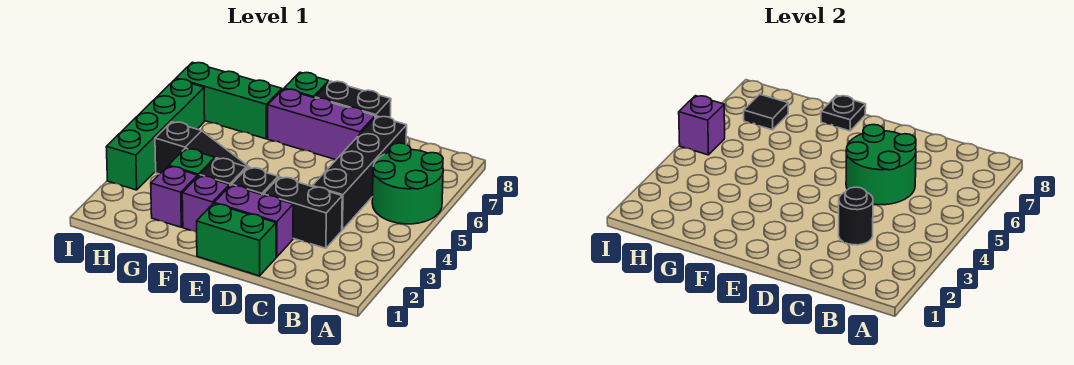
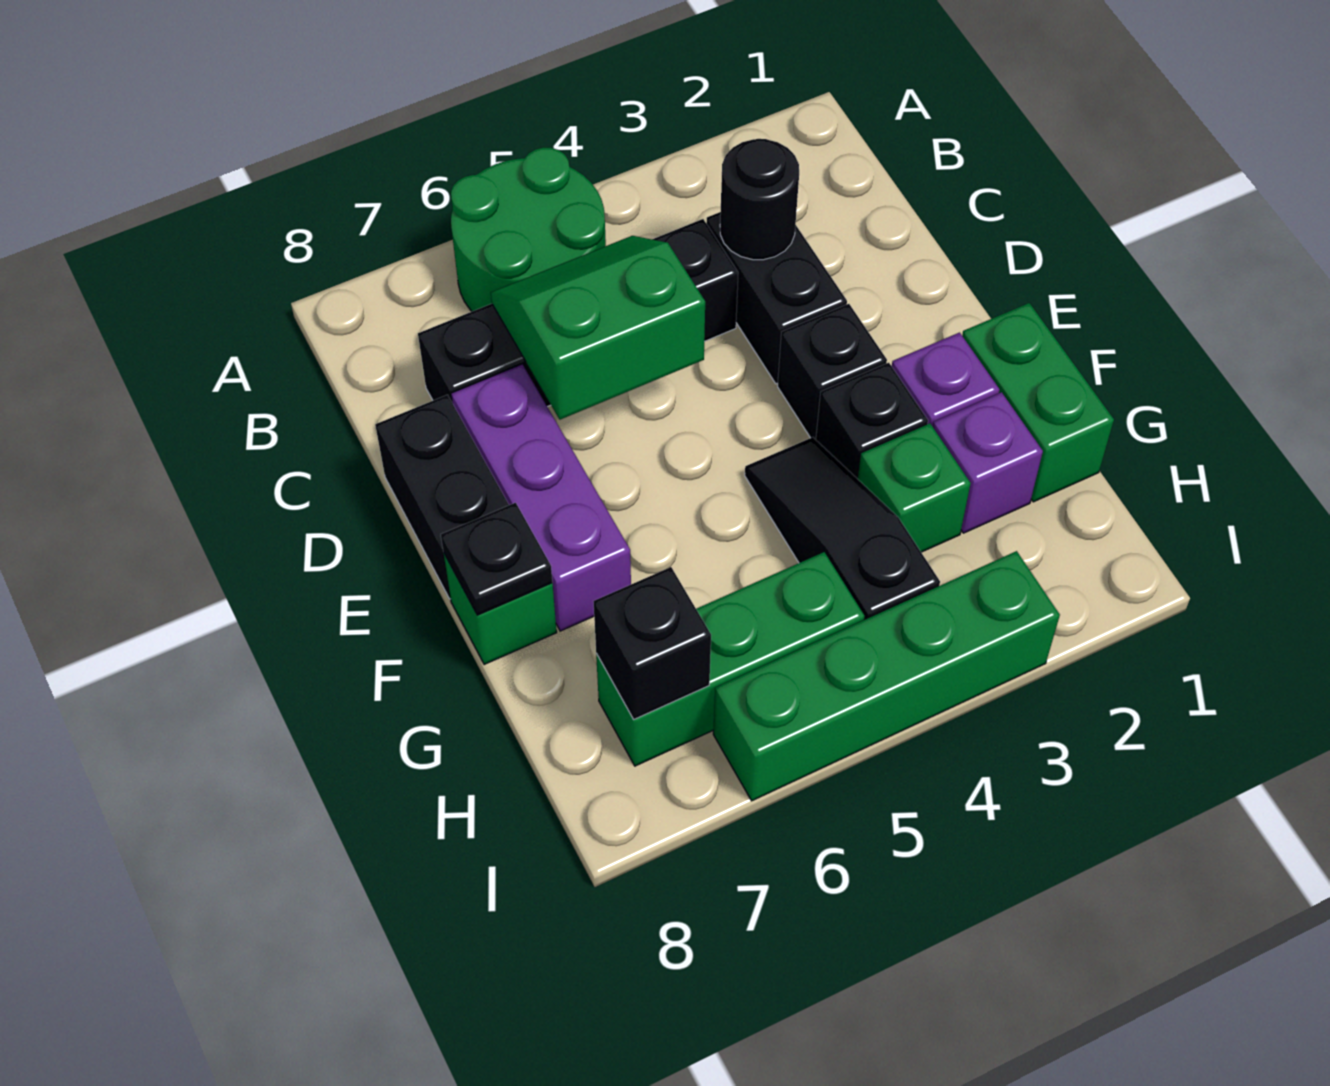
green 2x2 round brick [846,125,916,205] -> green 2x2 slope [491,236,705,420]
green 1x2 brick [197,204,276,276] -> green 1x2 brick moved to [962,303,1114,502]
purple 1x2 brick [214,185,293,257] -> none
green 1x3 brick [176,62,282,139] -> green 1x3 brick turned to [596,552,864,766]
black 1x1 tile [744,94,788,130] -> black 1x1 brick [594,567,711,719]
purple 1x1 brick [679,96,725,155] -> none

